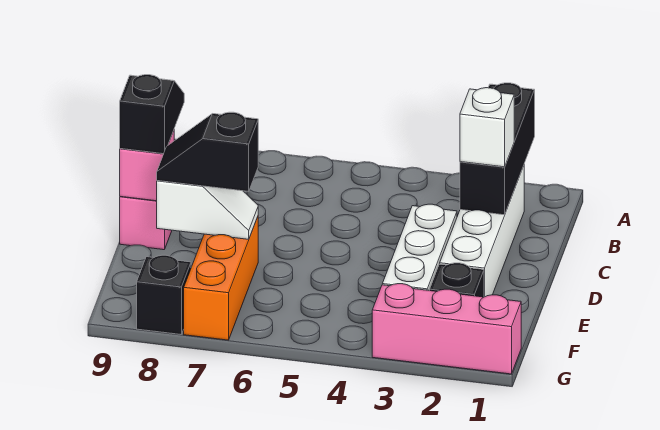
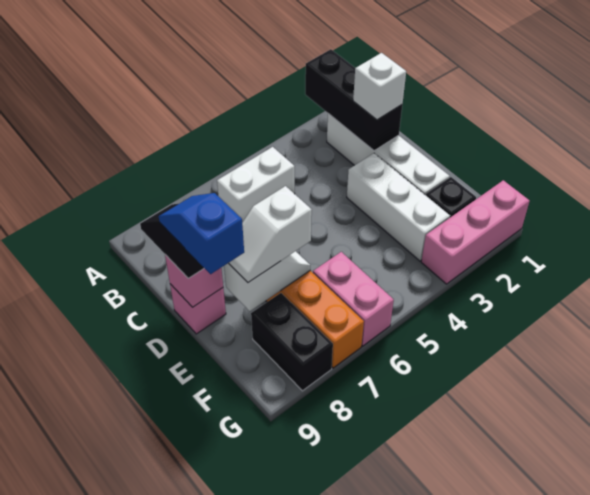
none -> white 1x2 brick [217,147,295,222]
none -> blue 1x2 slope [159,193,244,274]
black 1x2 slope [157,112,258,191] -> white 1x2 slope [229,186,312,282]
none -> pink 1x2 brick [313,252,394,346]
black 1x1 brick [137,255,191,334] -> black 1x2 brick [251,293,333,391]

